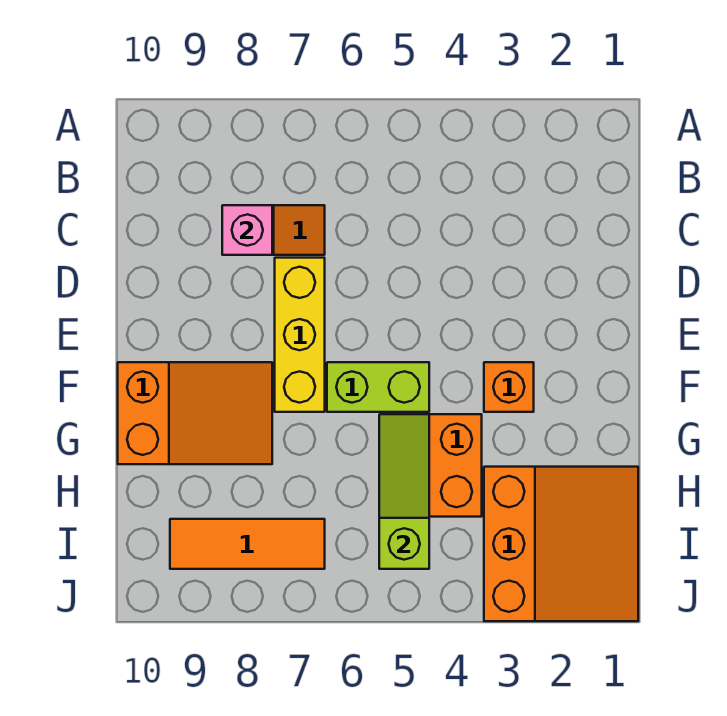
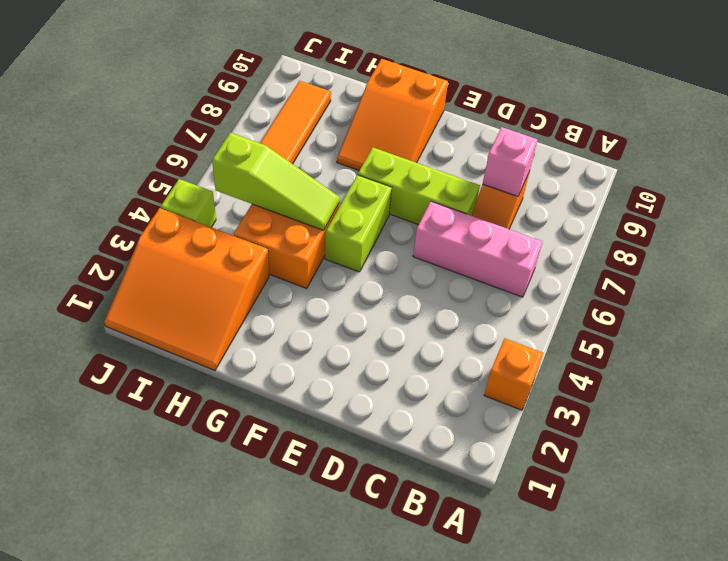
none -> pink 1x3 brick [413,201,543,297]
yellow 1x3 brick [275,258,325,412] -> lime 1x3 brick [358,147,480,225]
orange 1x1 brick [484,362,534,412] -> orange 1x1 brick moved to [484,338,543,410]
none -> lime 1x1 brick [161,179,216,227]

